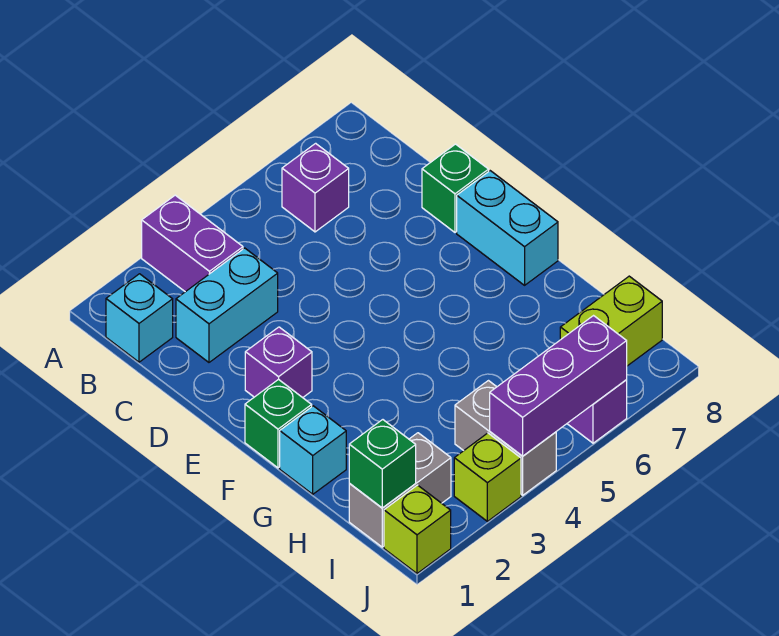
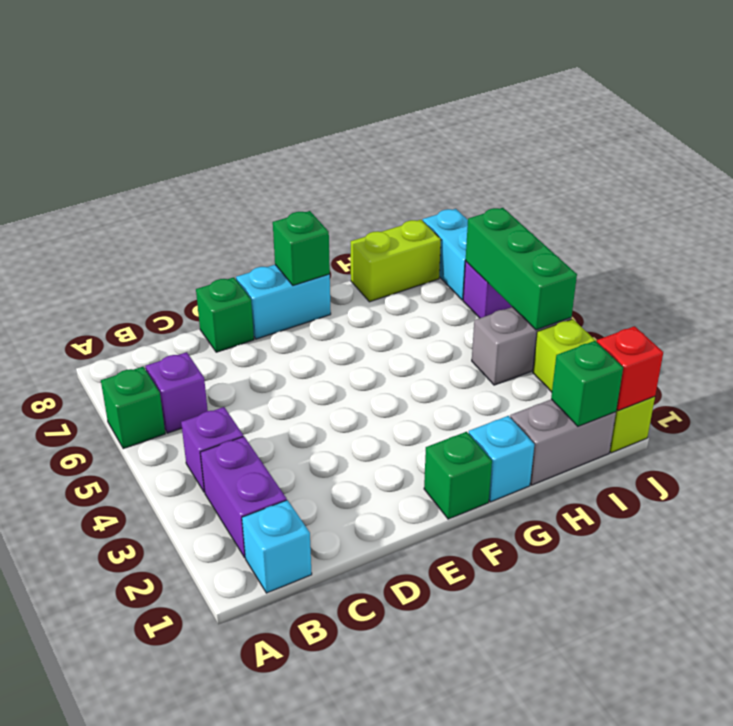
purple 1x2 brick [142,195,243,292] -> purple 1x2 brick turned to [200,436,287,557]
none -> green 1x1 brick [101,367,165,449]
cyan 1x2 brick [176,248,278,362] -> cyan 1x2 brick moved to [423,209,468,300]
purple 1x1 brick [245,327,312,398] -> purple 1x1 brick moved to [181,407,243,492]
none -> green 1x1 brick [273,211,330,285]
grey 1x2 brick [349,433,451,547] -> grey 1x2 brick turned to [510,399,616,485]
lime 1x2 brick [560,276,662,366] -> lime 1x2 brick turned to [351,220,441,302]
none -> red 1x1 brick [597,326,663,411]
purple 1x3 brick [490,316,627,456] -> green 1x3 brick [466,208,577,330]

